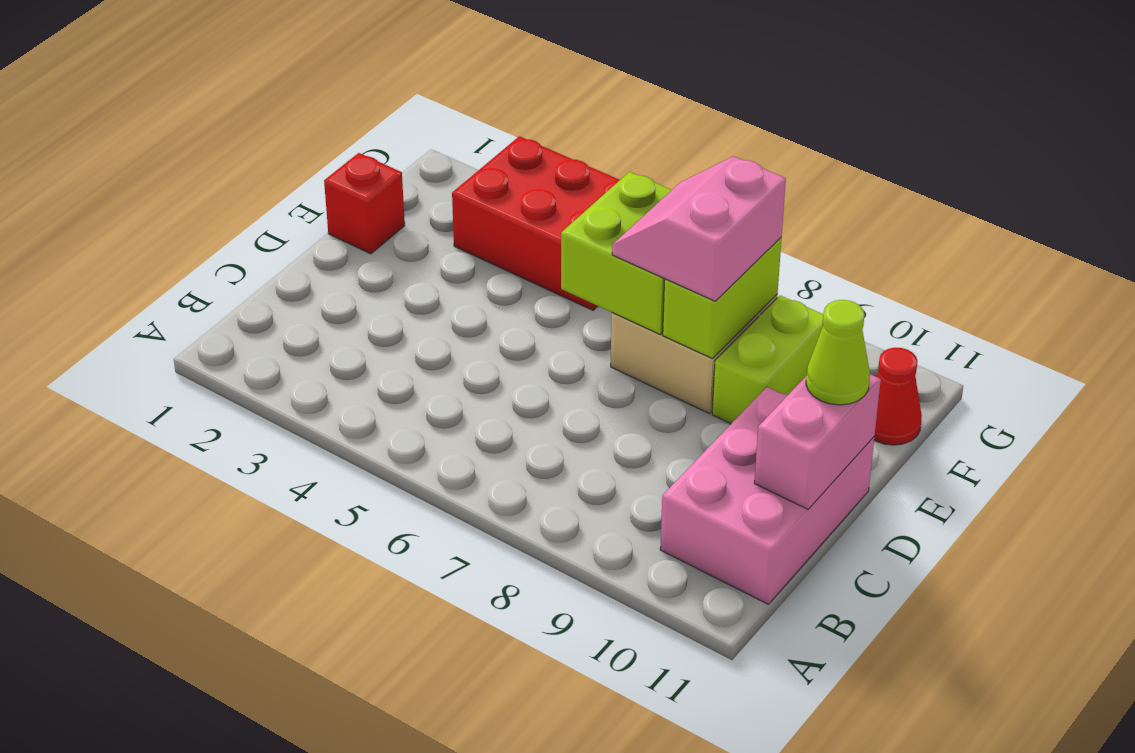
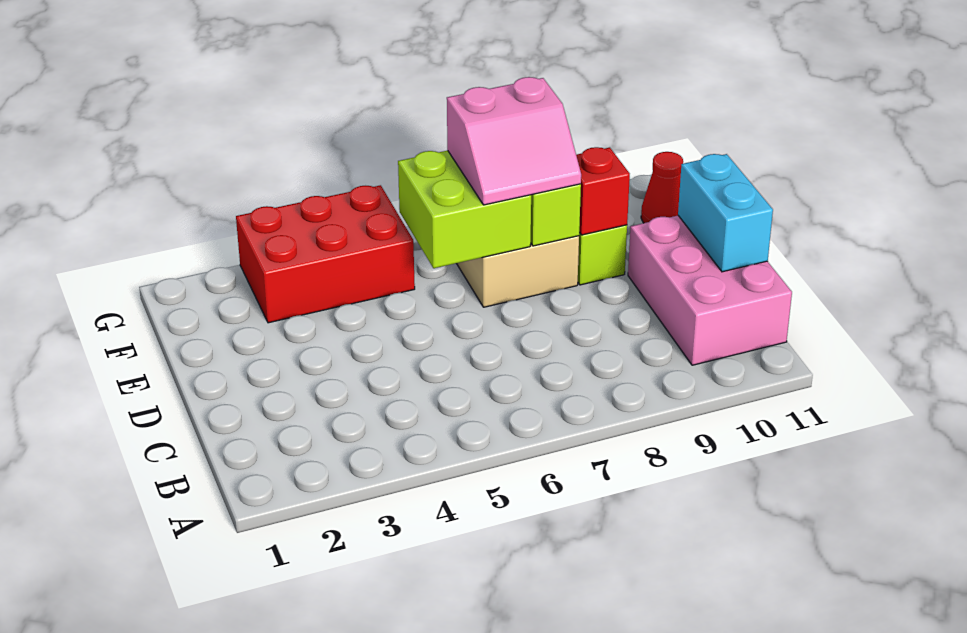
pink 1x2 brick [754,374,881,509] -> cyan 1x2 brick [678,154,773,272]
lime 1x1 cone [806,300,870,405] -> none
red 1x1 brick [324,153,405,254] -> red 1x1 brick moved to [576,147,630,235]
pink 2x2 slope [612,156,786,301] -> pink 2x2 slope turned to [447,77,581,205]

